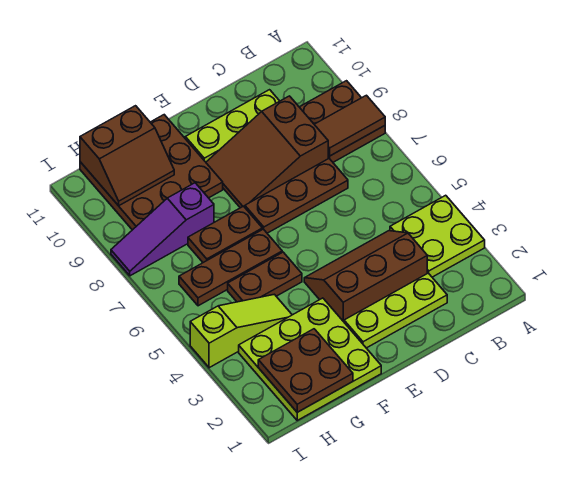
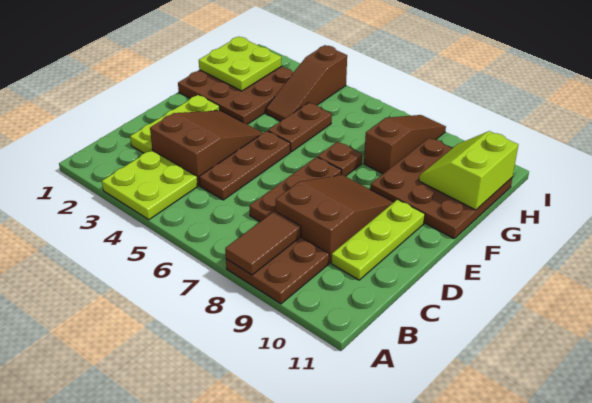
brown 2x3 slope [304,231,427,322] -> brown 2x3 slope turned to [150,111,263,186]
lime 3x3 plate [239,298,381,420] -> brown 3x3 plate [178,67,294,124]
brown 1x3 plate [179,229,282,306] -> brown 1x3 plate moved to [199,131,290,200]
brown 1x2 plate [188,206,262,263] -> brown 1x1 plate [318,142,362,176]
brown 2x2 plate [258,329,353,412] -> lime 2x2 plate [199,37,282,91]
lime 1x3 slope [190,294,292,368] -> brown 1x3 slope [266,45,347,121]
purple 1x3 slope [111,183,214,276] -> brown 1x3 slope [364,115,446,174]
brown 2x2 slope [80,106,174,206] -> lime 2x2 slope [419,131,518,210]

